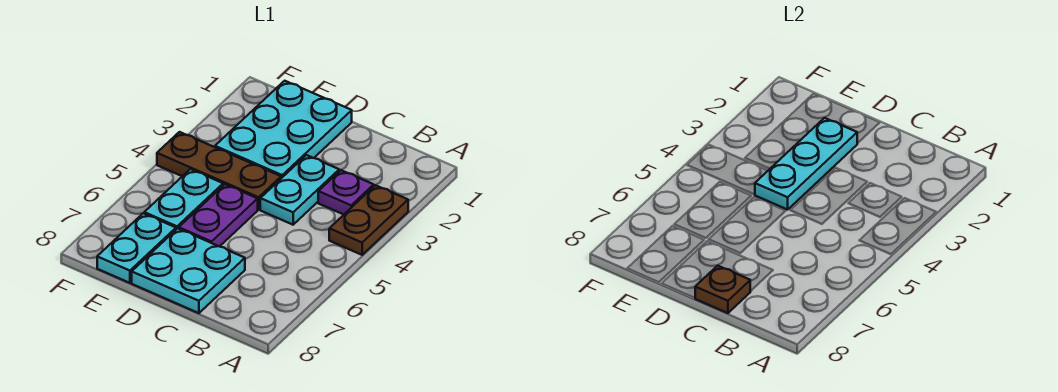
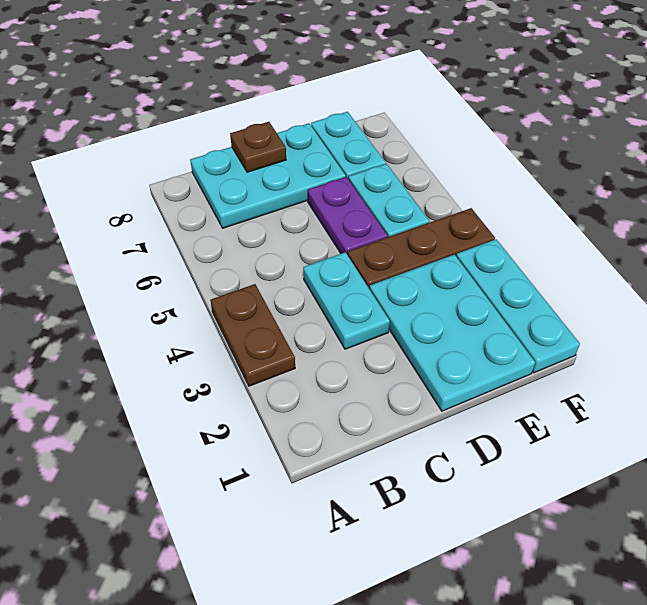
purple 1x1 plate [318,170,374,215] -> none
cyan 2x2 plate [132,228,245,313] -> cyan 2x3 plate [190,123,346,228]
cyan 1x3 plate [755,118,857,210] -> cyan 1x3 plate moved to [456,239,580,373]

